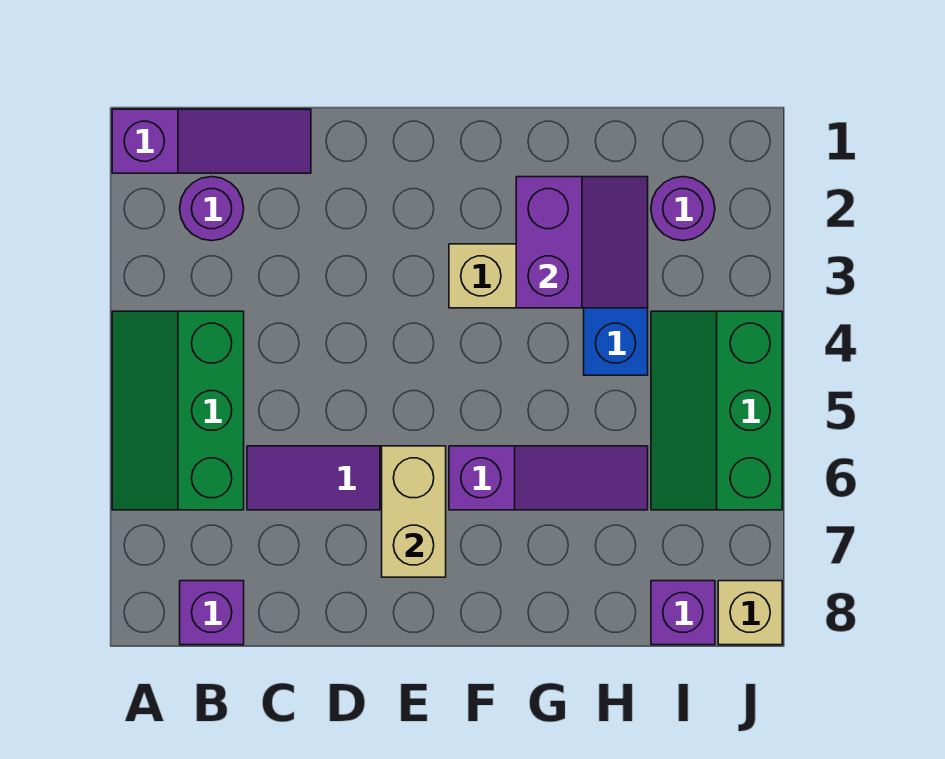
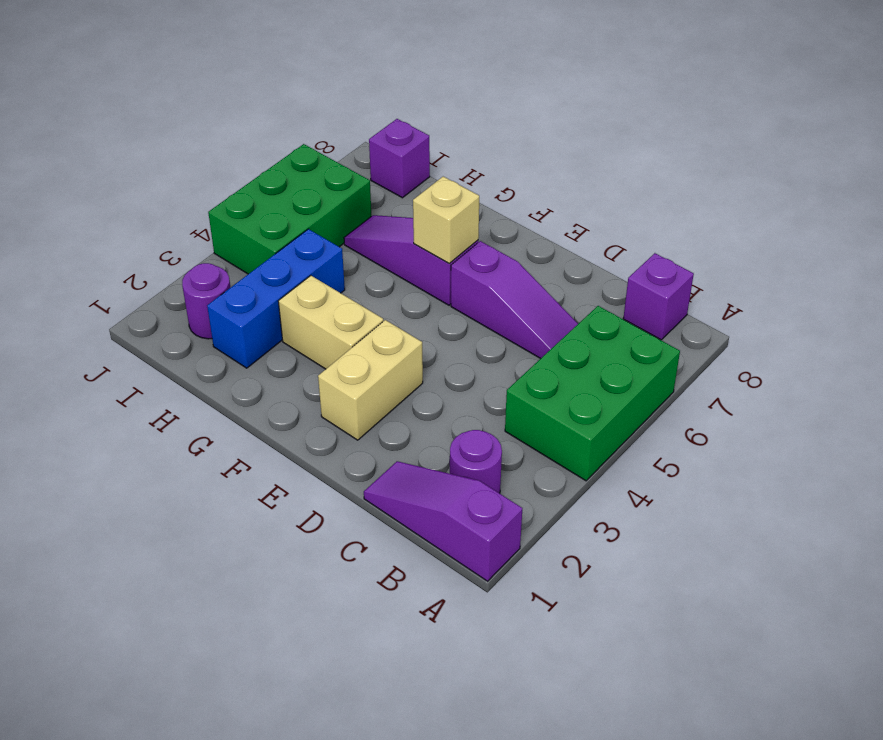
green 2x3 slope [112,311,244,510] -> green 2x3 brick [505,306,680,481]
tan 1x2 brick [382,446,446,577] -> tan 1x2 brick moved to [318,320,423,440]
purple 2x2 slope [516,177,648,308] -> none
green 2x3 slope [651,311,782,510] -> green 2x3 brick [208,144,371,274]
tan 1x1 brick [718,581,782,645] -> tan 1x1 brick moved to [413,177,479,264]

